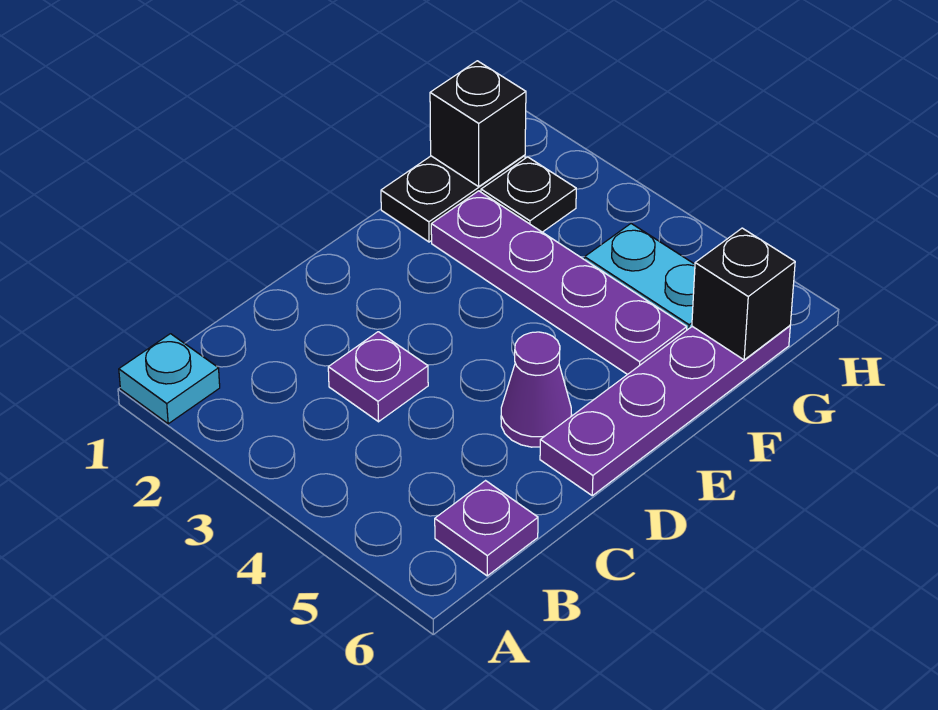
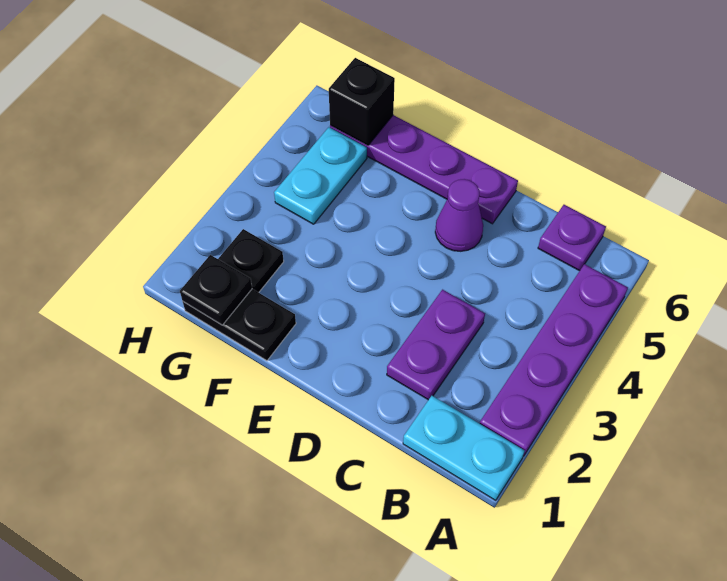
cyan 1x1 plate [119,334,220,424] -> cyan 1x2 plate [403,396,524,500]
purple 1x1 plate [328,332,428,422] -> purple 1x2 plate [387,290,485,400]
purple 1x4 plate [431,191,687,375] -> purple 1x4 plate moved to [480,264,628,456]
black 1x1 brick [430,61,526,187] -> black 1x1 plate [180,255,252,325]

